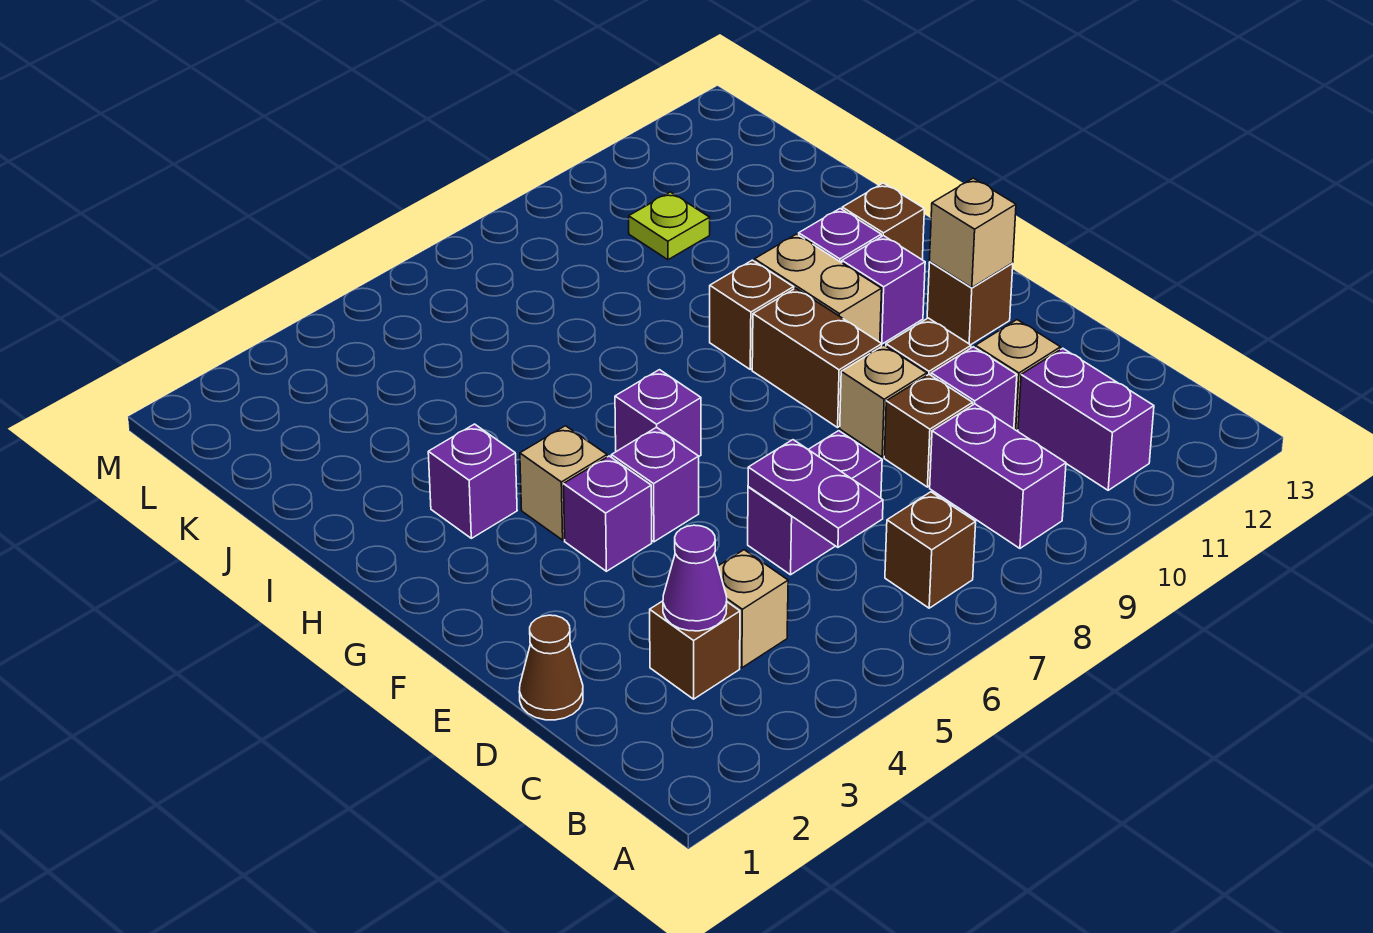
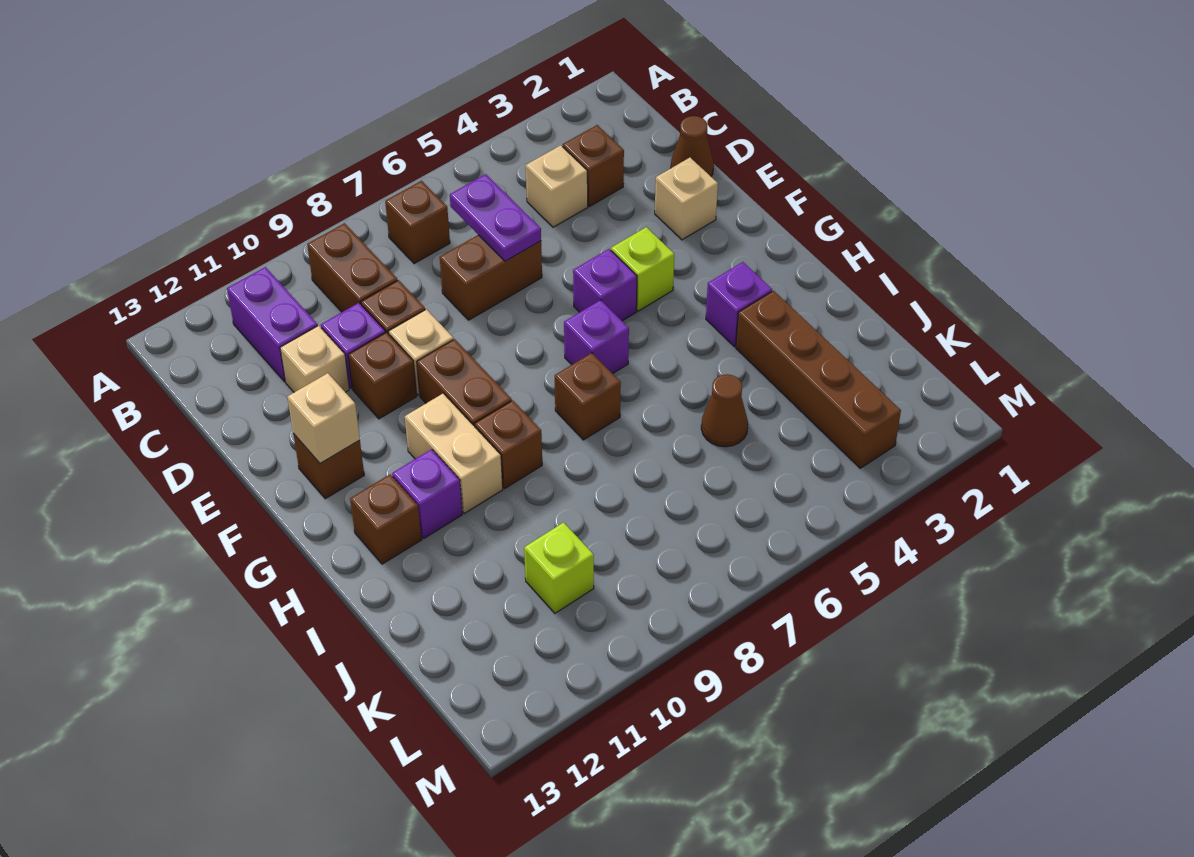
purple 1x2 brick [930,404,1066,548] -> brown 1x2 brick [307,223,398,312]
purple 1x1 cone [663,525,727,631] -> none
purple 1x2 brick [748,431,882,575] -> brown 1x2 brick [440,235,542,320]
purple 1x1 brick [564,456,652,571] -> lime 1x1 brick [611,227,674,311]
tan 1x1 brick [520,426,607,540] -> tan 1x1 brick moved to [655,158,718,240]
purple 1x1 brick [842,236,925,344] -> none
none -> brown 1x1 brick [555,353,621,440]
none -> brown 1x4 brick [736,291,901,468]
none -> brown 1x1 cone [701,374,748,447]
lime 1x1 plate [629,192,710,260] -> lime 1x1 brick [524,522,594,613]

